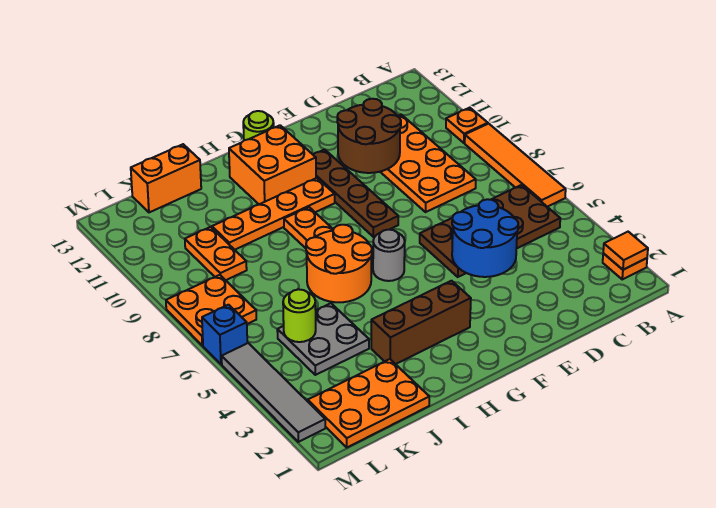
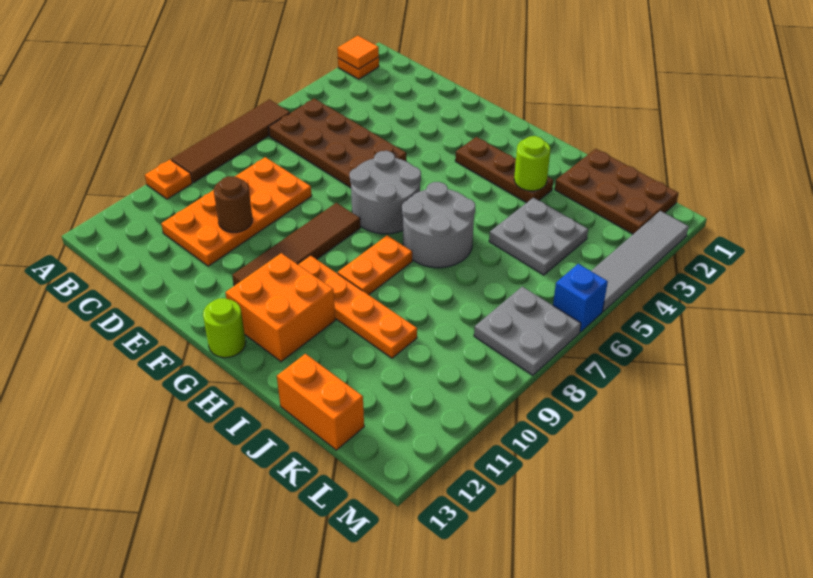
orange 1x4 tile [465,124,566,207] -> brown 1x4 tile [171,100,290,182]
blue 2x2 round brick [452,199,518,277] -> none
brown 2x2 round brick [337,99,401,173] -> brown 1x1 round brick [214,176,253,232]
brown 1x4 plate [313,149,398,237] -> brown 1x4 tile [232,203,361,286]
brown 1x3 brick [371,281,471,364] -> brown 1x3 plate [455,137,553,203]
grey 1x1 round brick [373,230,405,281] -> grey 2x2 round brick [350,151,421,234]
orange 2x2 round brick [306,225,372,302] -> grey 2x2 round brick [402,182,475,268]
orange 2x3 plate [308,359,429,447] -> brown 2x3 plate [555,149,679,234]
lime 1x1 round brick [283,289,316,342] -> lime 1x1 round brick moved to [514,136,550,191]
orange 1x2 plate [185,227,247,280] -> none
orange 2x2 plate [166,275,256,345] -> grey 2x2 plate [474,287,581,375]

